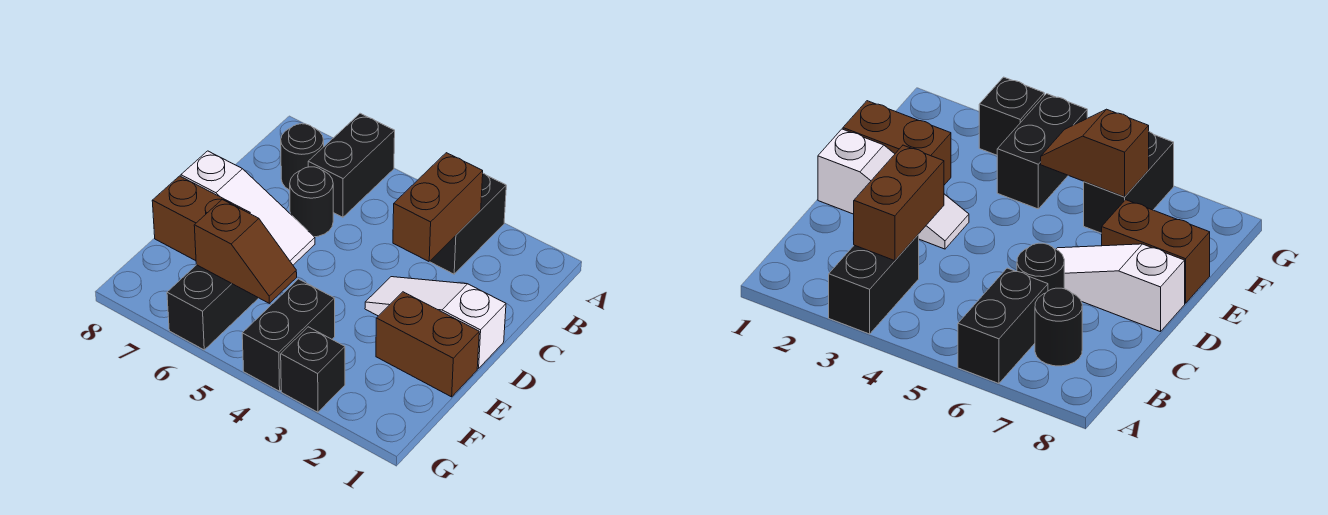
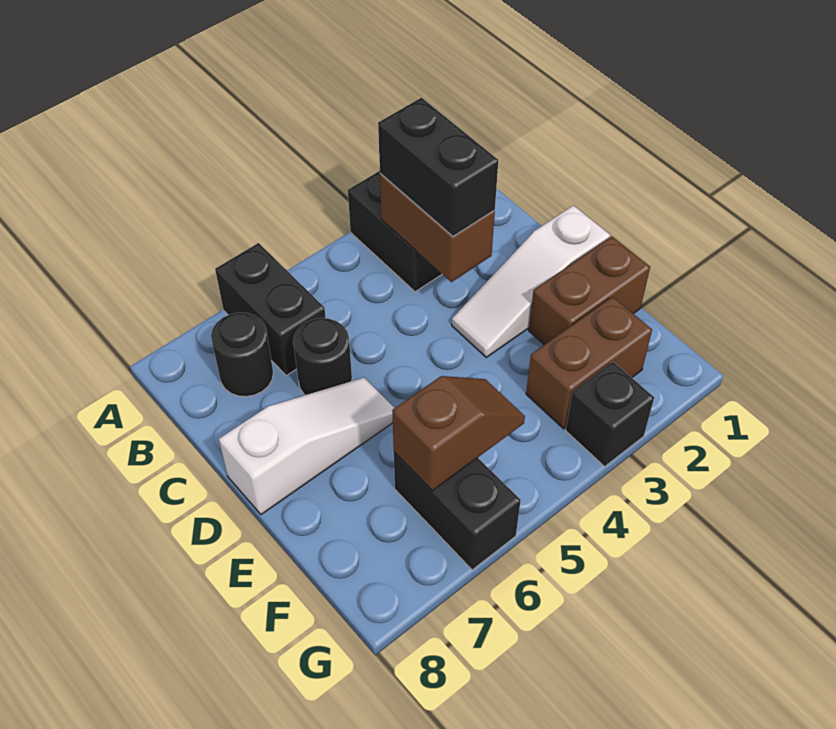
brown 1x2 brick [152,176,250,261] -> brown 1x2 brick moved to [526,297,652,429]
black 1x2 brick [242,279,335,391] -> black 1x2 brick moved to [378,98,498,236]

